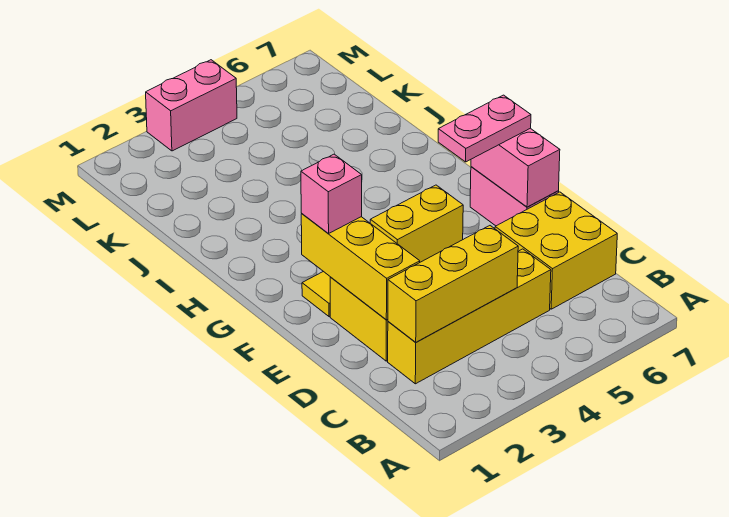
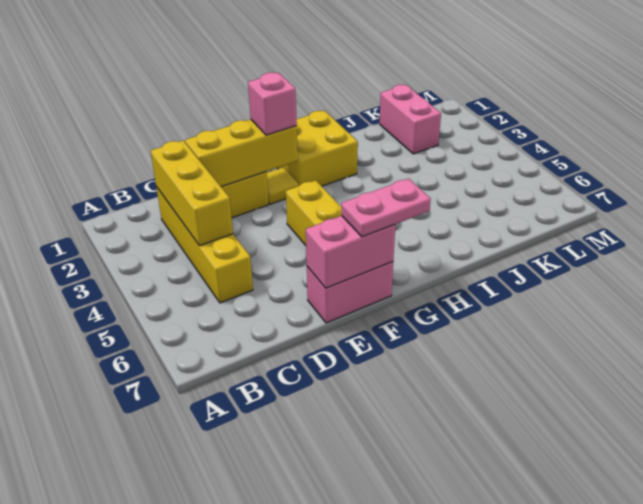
yellow 2x2 brick [495,192,617,309] -> yellow 2x2 brick moved to [277,111,358,186]
pink 1x2 plate [438,95,531,162] -> pink 1x2 plate turned to [341,178,431,237]
pink 1x2 brick [146,60,237,151] -> pink 1x2 brick moved to [380,85,441,154]

